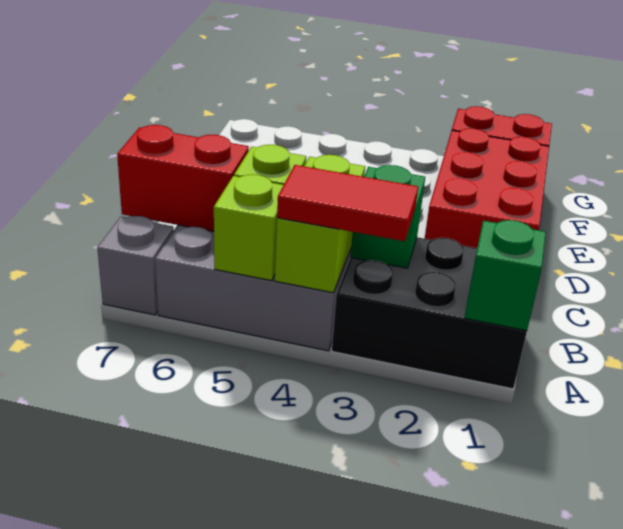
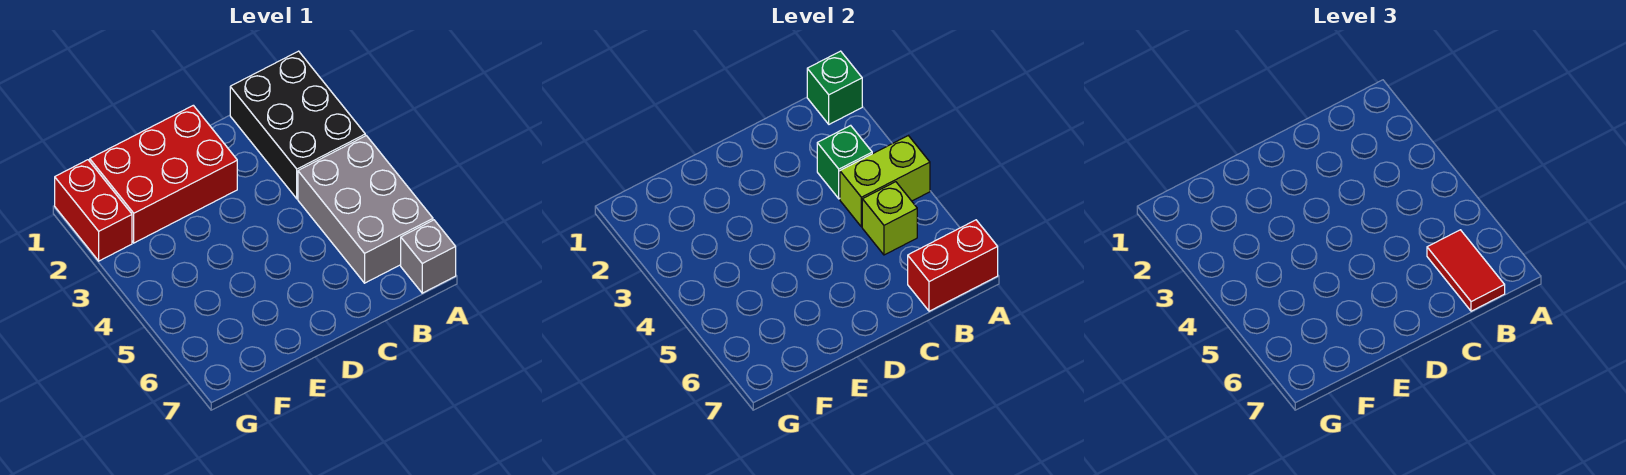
red 1x2 tile [277,165,418,241] -> red 1x2 tile moved to [1427,230,1505,311]
lime 1x1 brick [214,174,283,281] -> none
red 1x2 brick [117,125,249,232] -> red 1x2 brick turned to [908,220,998,311]

